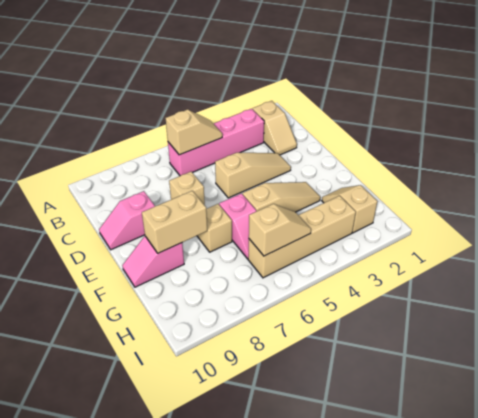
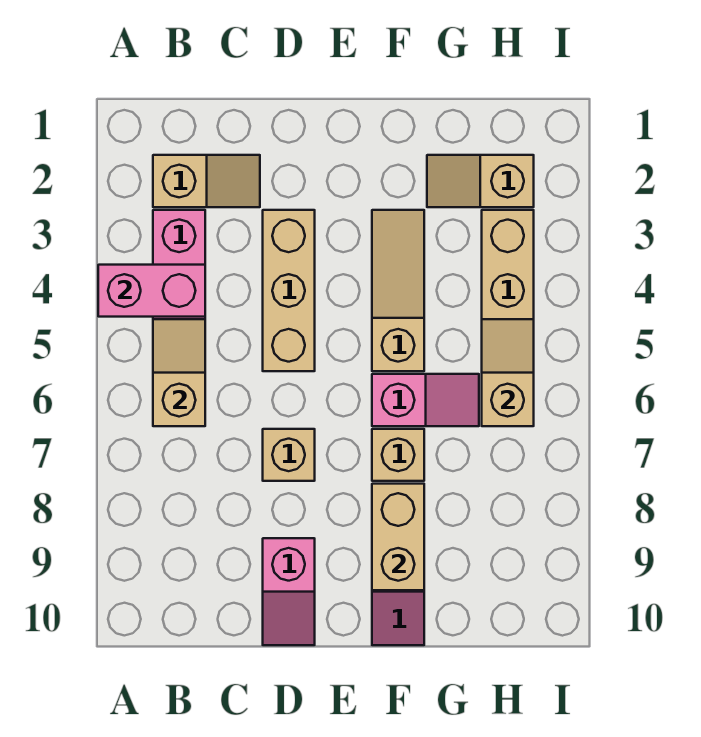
none -> pink 1x2 brick [98,265,205,317]
tan 1x3 slope [215,153,291,198] -> tan 1x3 brick [263,210,315,371]

